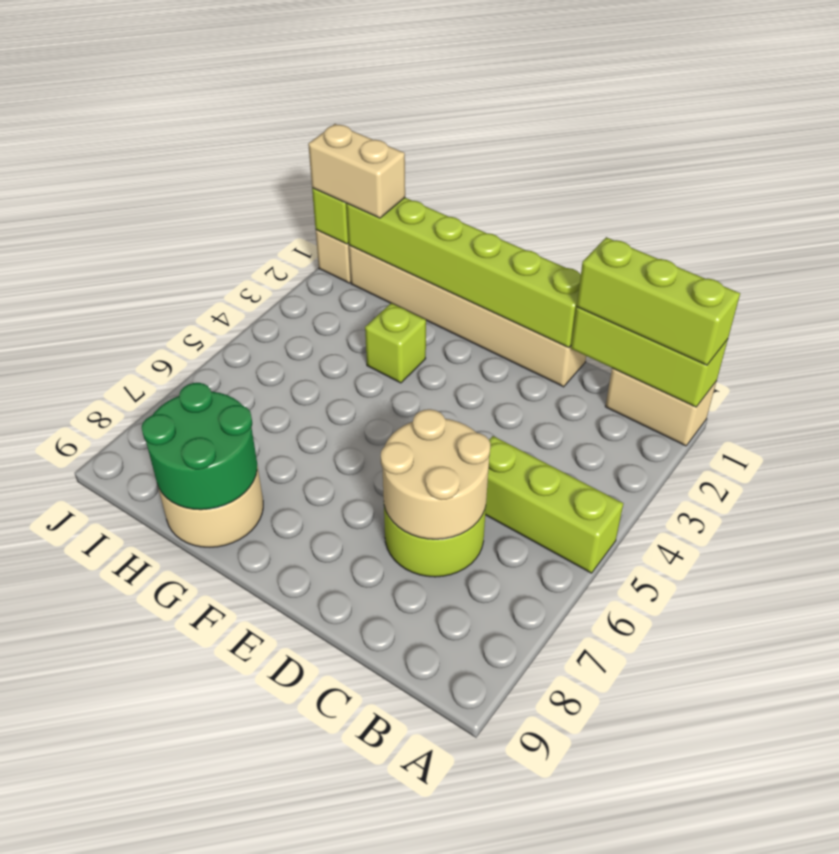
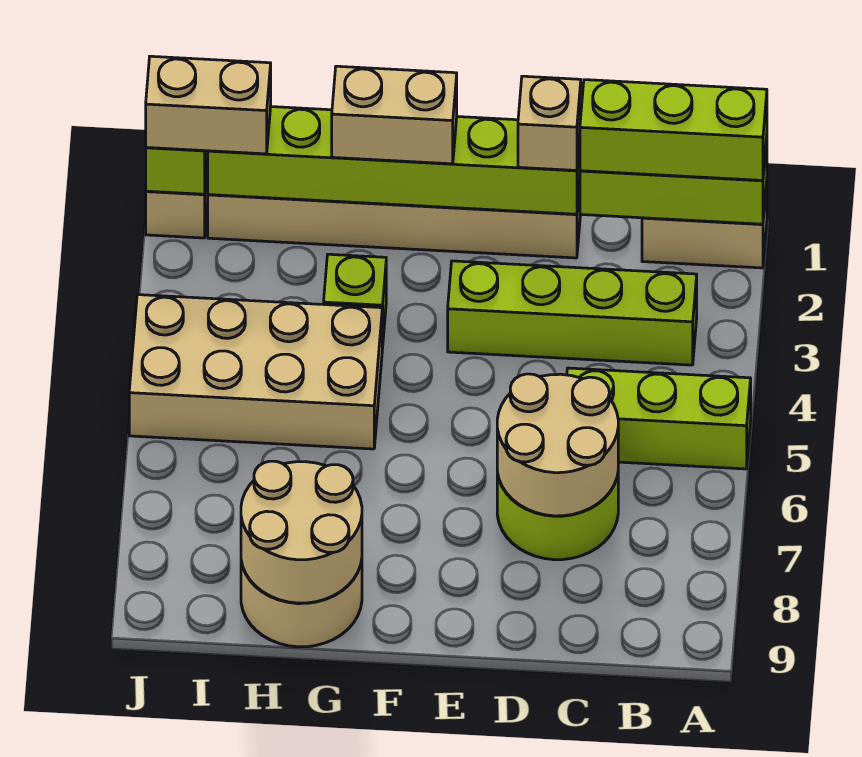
none -> lime 1x4 brick [448,261,697,365]
none -> tan 1x1 brick [518,76,581,171]
none -> tan 1x2 brick [332,66,457,164]
none -> tan 2x4 brick [129,295,382,449]
green 2x2 round brick [142,383,257,510] -> tan 2x2 round brick [241,461,362,603]

